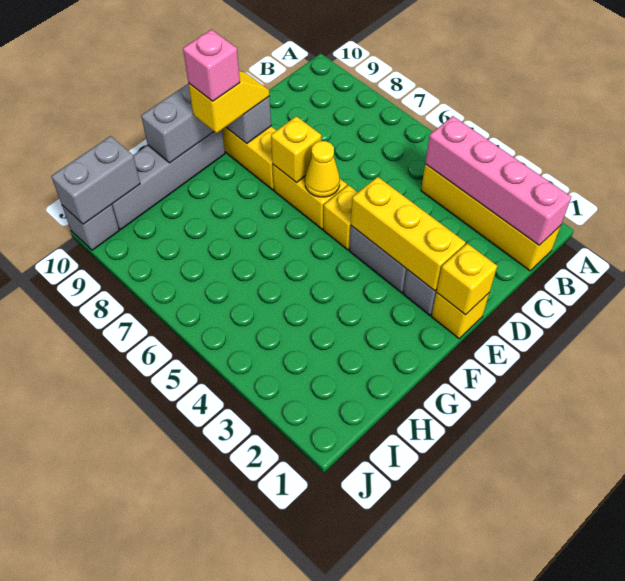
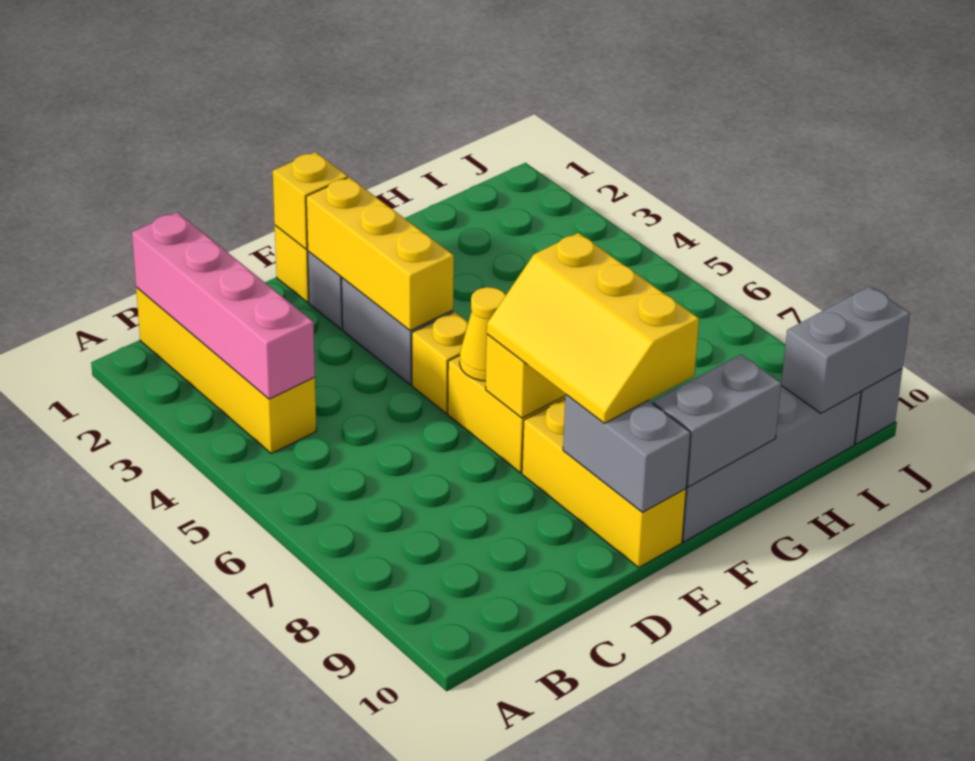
yellow 1x2 slope [188,71,270,133] -> yellow 2x3 slope [487,233,699,423]
pink 1x1 brick [183,30,240,101] -> none

